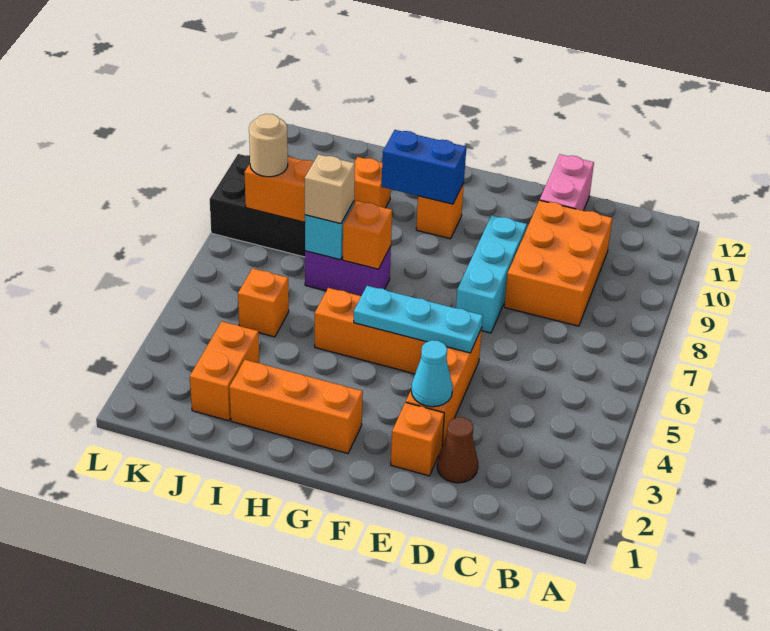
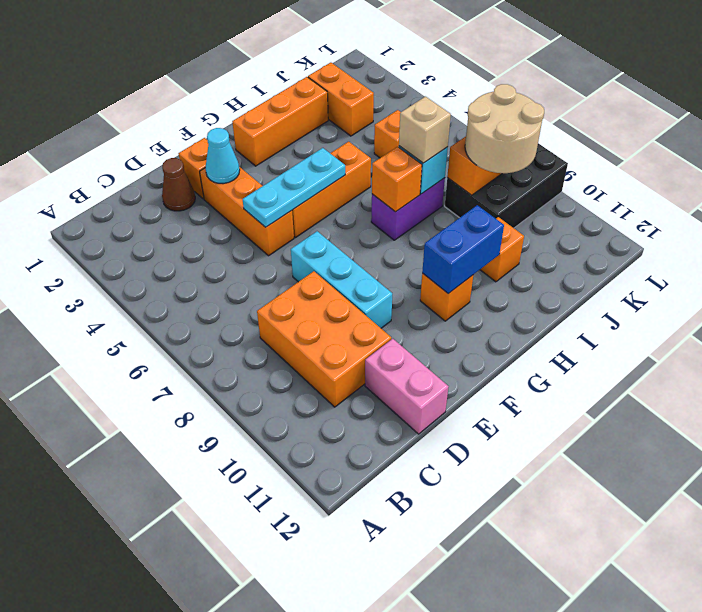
tan 1x1 round brick [249,114,288,177] -> tan 2x2 round brick [465,84,544,173]

